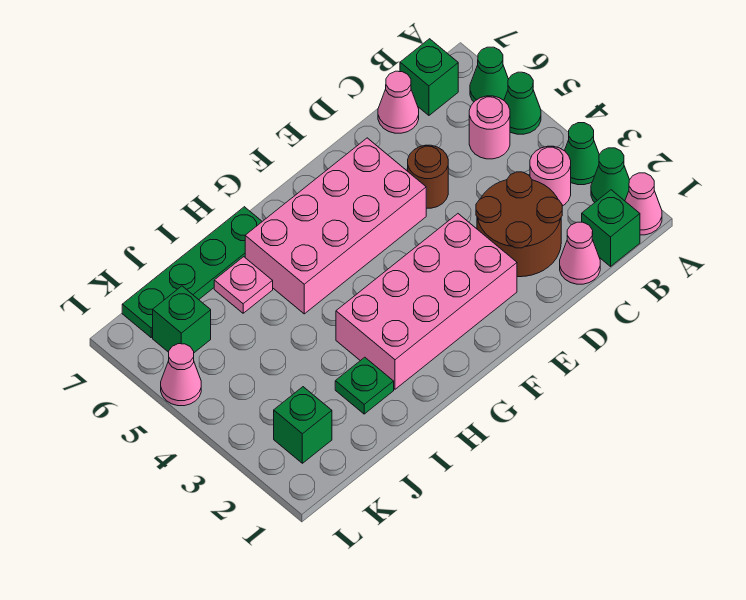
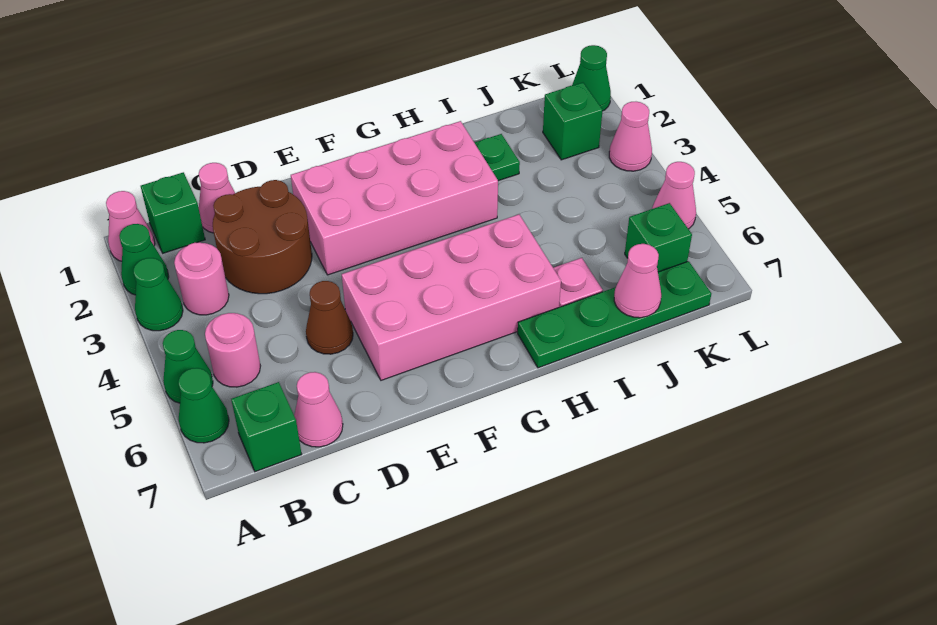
brown 1x1 round brick [408,145,448,208] -> brown 1x1 cone [306,281,353,354]
none -> pink 1x1 cone [614,244,661,318]
none -> green 1x1 cone [572,45,611,111]
none -> pink 1x1 cone [609,102,652,171]

